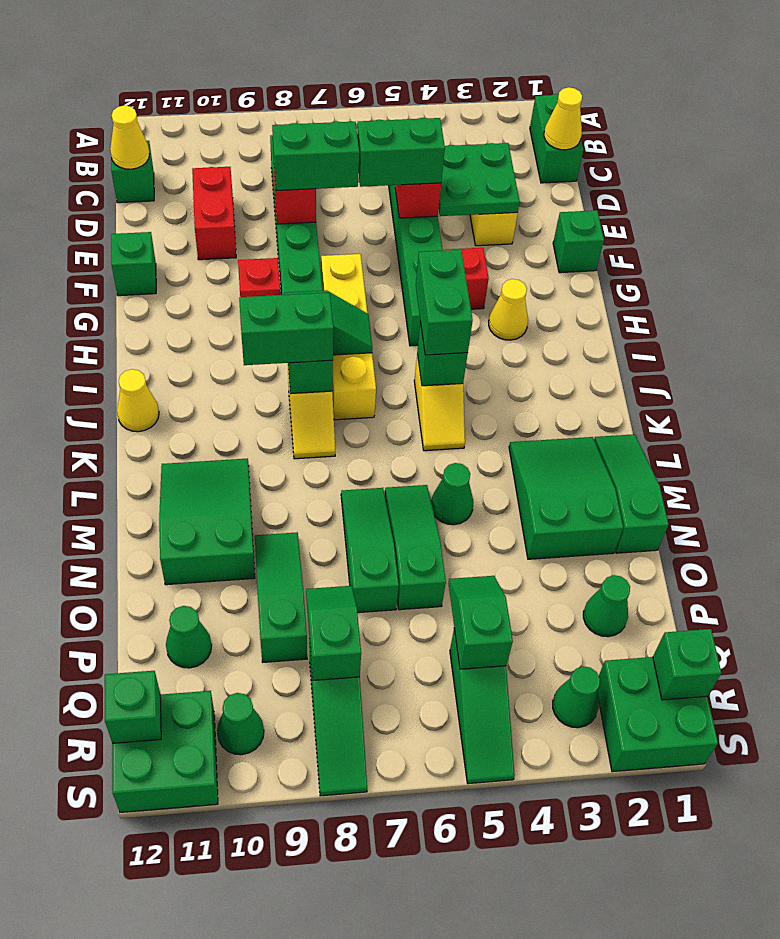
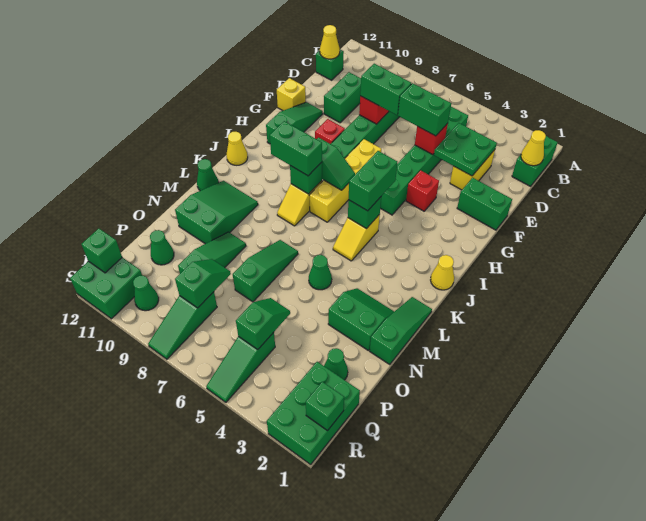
red 1x2 brick [192,167,236,260] -> green 1x2 brick [324,72,361,123]
green 1x1 brick [553,210,604,273] -> green 1x2 brick [457,178,512,230]
green 1x1 brick [111,232,156,296] -> yellow 1x1 brick [277,78,306,111]
yellow 1x1 cone [489,279,528,340] -> yellow 1x1 cone moved to [431,255,454,290]
green 2x3 slope [509,437,623,559] -> green 2x2 slope [328,288,394,351]
green 1x3 slope [385,485,446,610] -> green 1x3 slope moved to [266,102,323,144]
green 2x2 brick [598,657,718,772] -> green 2x3 brick [267,362,360,465]
green 1x1 cone [553,666,600,728] -> green 1x1 cone moved to [197,159,219,191]

